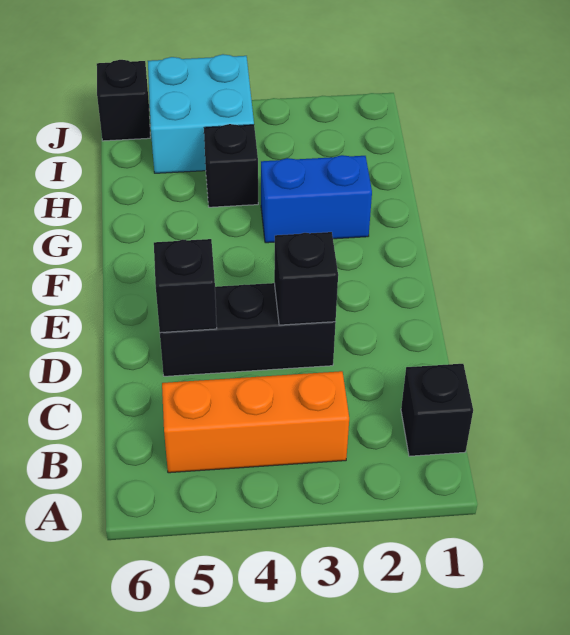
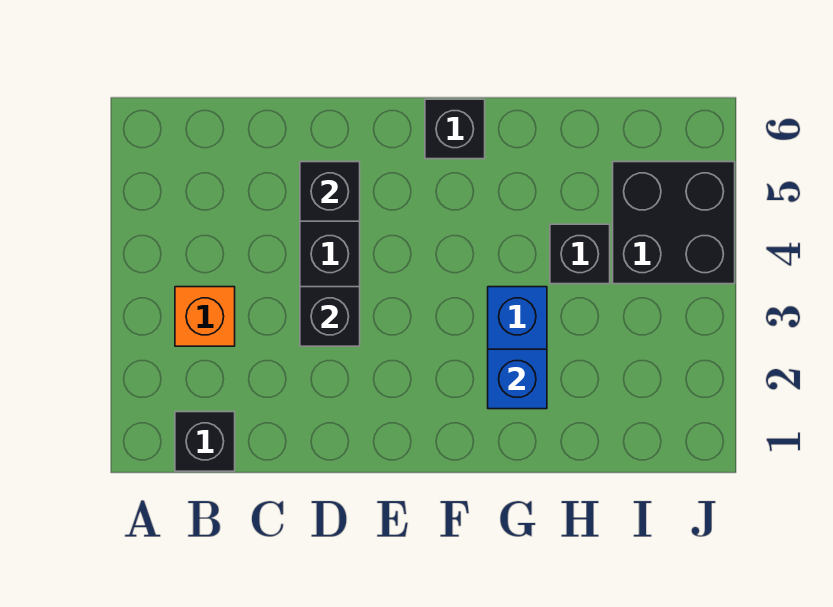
orange 1x3 brick [162,371,349,473] -> orange 1x1 brick [175,287,235,346]
none -> blue 1x1 brick [488,349,547,409]
cyan 2x2 brick [148,54,254,173] -> black 2x2 brick [613,162,735,284]
black 1x1 brick [97,60,150,141] -> black 1x1 brick moved to [425,99,485,159]

